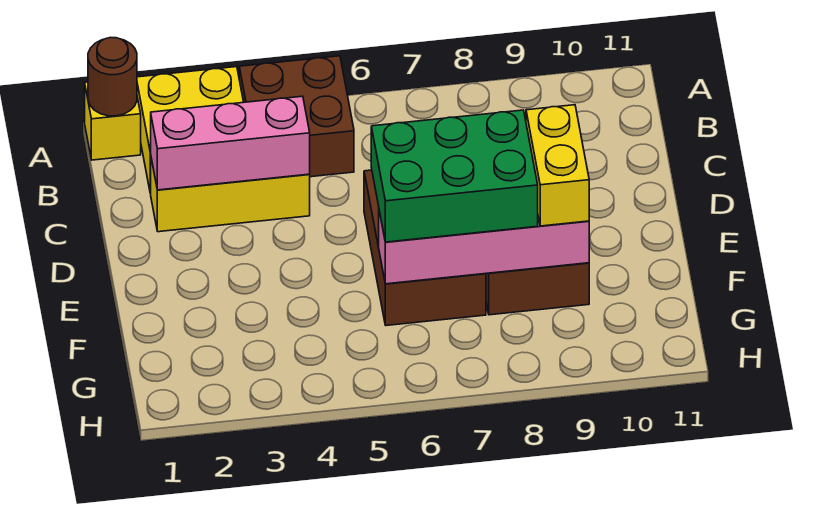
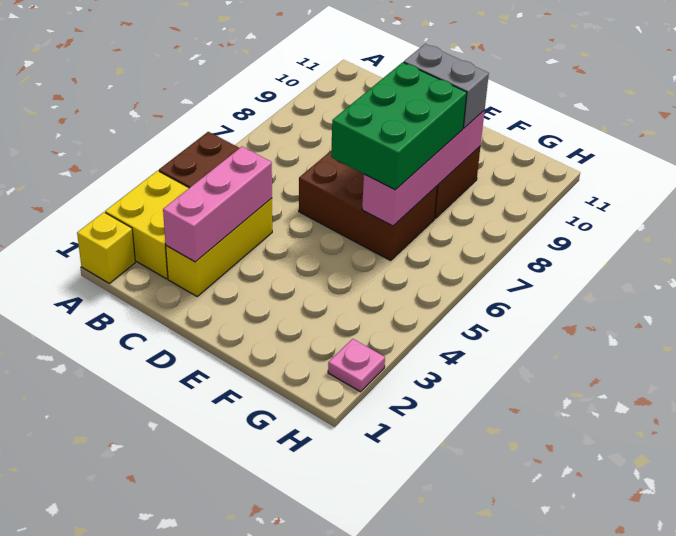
brown 1x1 round brick [88,37,137,116] -> none
yellow 1x2 brick [526,105,589,226] -> grey 1x2 brick [404,44,489,128]
none -> pink 1x1 plate [328,339,385,392]

